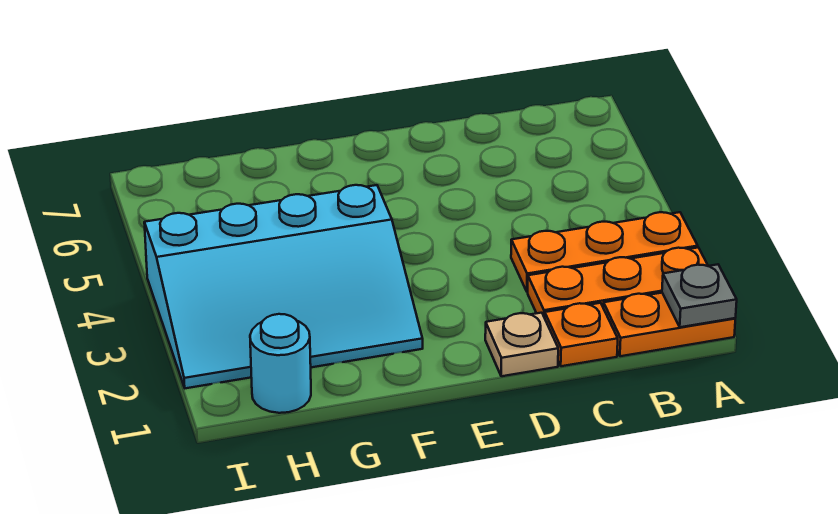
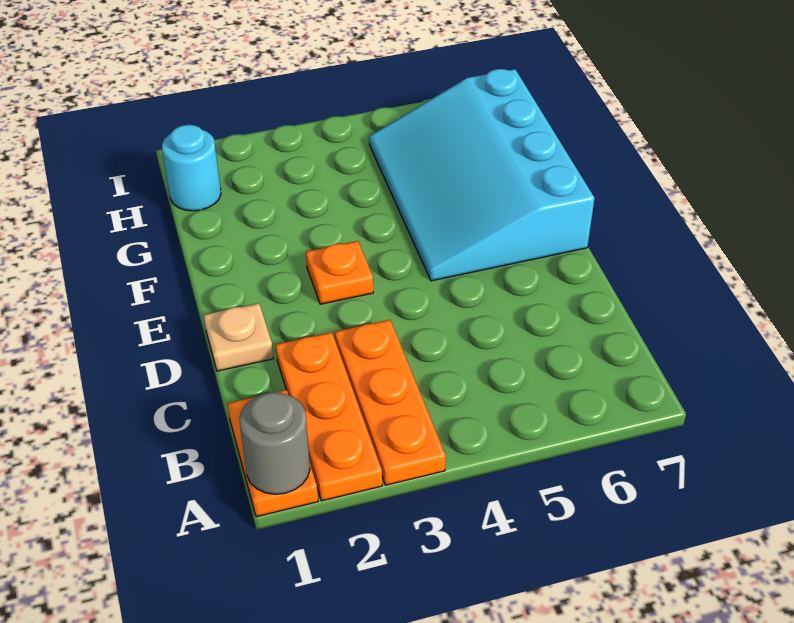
grey 1x1 plate [662,264,737,327] -> grey 1x1 round brick [240,392,310,494]
orange 1x1 plate [545,303,618,366] -> orange 1x1 plate moved to [306,241,373,304]
cyan 3x4 slope [144,185,423,388] -> cyan 3x4 slope moved to [369,69,595,281]

